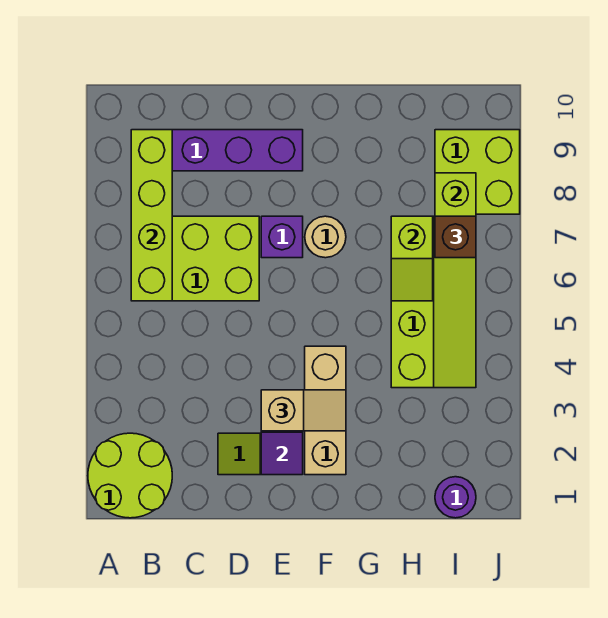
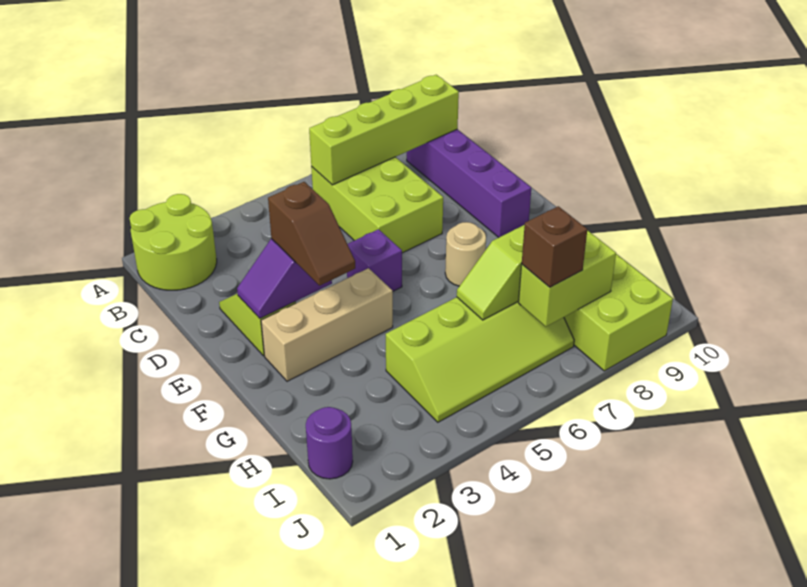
tan 1x2 slope [261,390,346,431] -> brown 1x2 slope [268,182,355,285]
purple 1x1 brick [261,216,303,258] -> purple 1x1 brick moved to [347,229,402,291]

